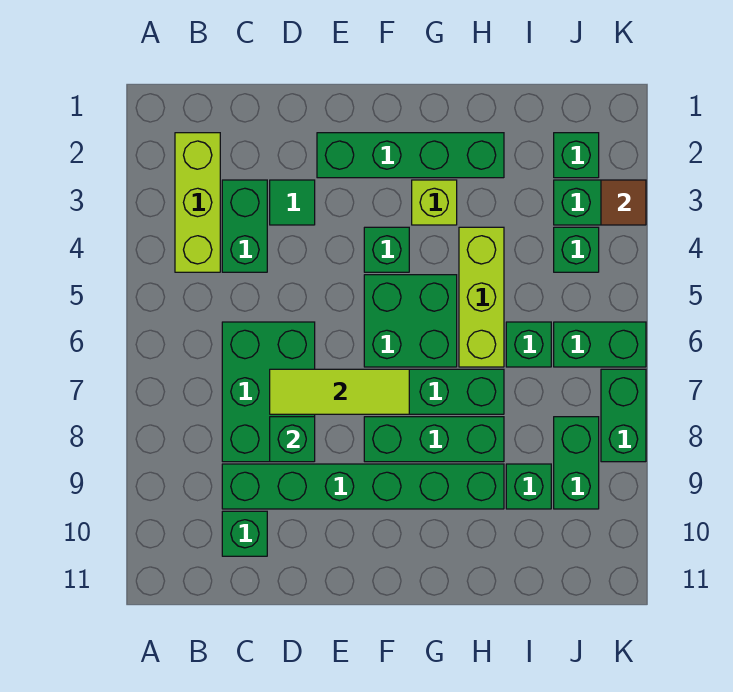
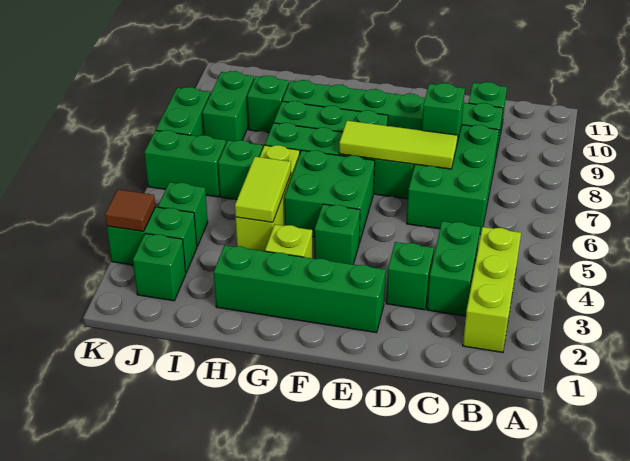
green 1x1 tile [270,180,315,225] -> green 1x1 brick [386,242,434,310]
none -> lime 1x2 tile [235,157,291,222]

